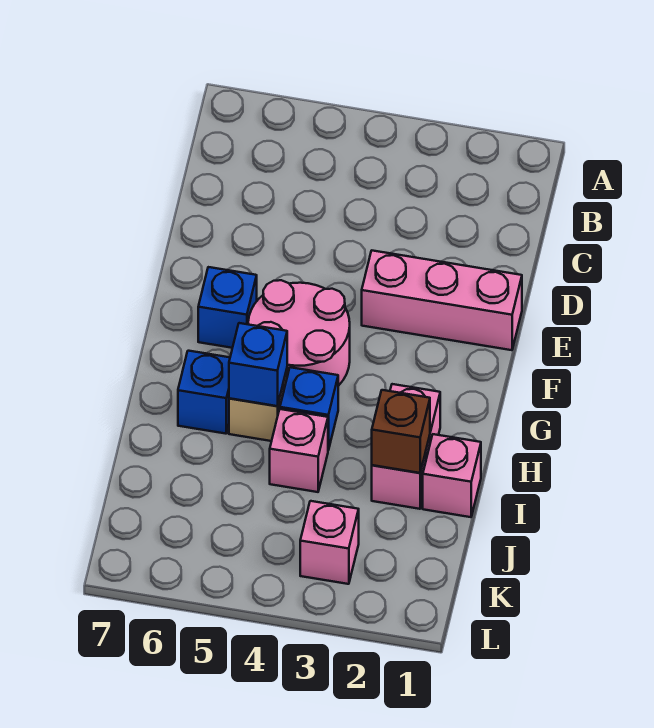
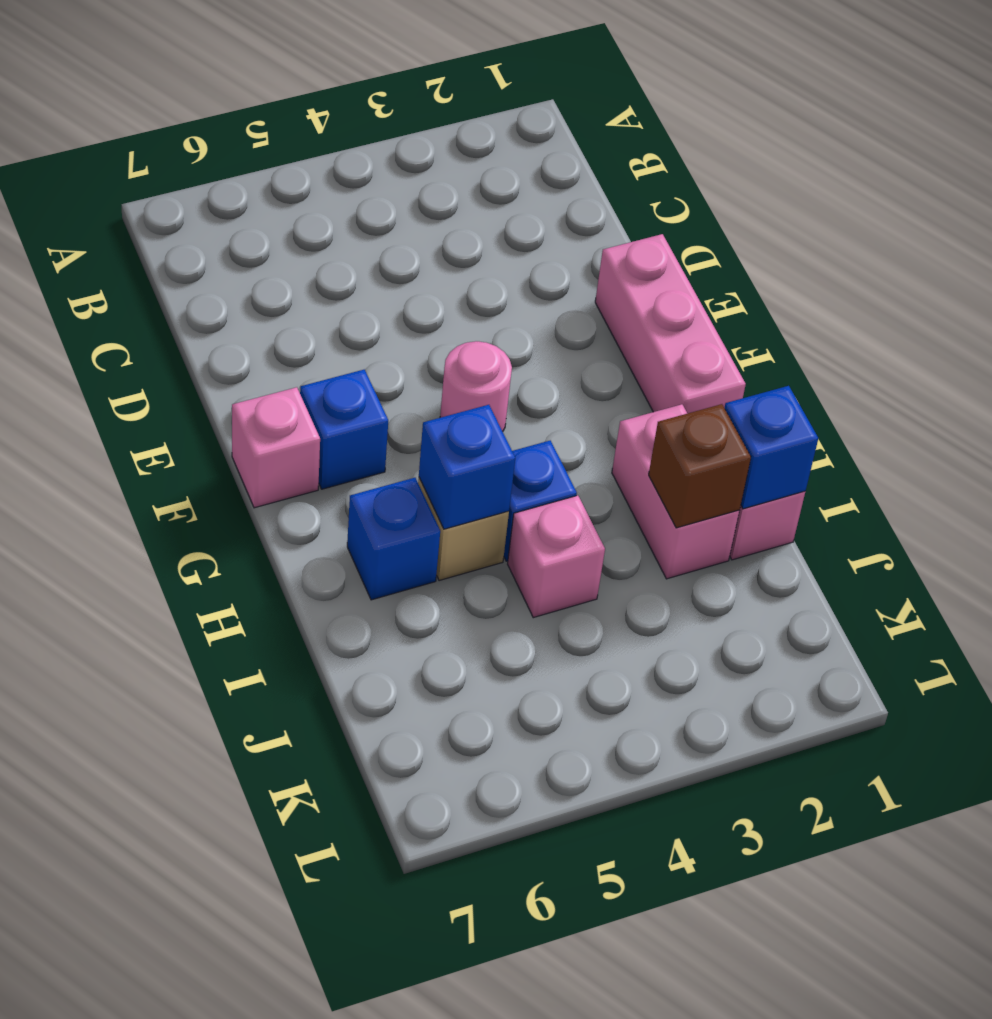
pink 1x3 brick [362,251,522,350] -> pink 1x3 brick turned to [595,234,746,413]
pink 2x2 round brick [248,280,350,386] -> pink 1x1 round brick [440,341,512,432]
none -> blue 1x1 brick [725,386,818,509]
pink 1x1 brick [300,501,359,584] -> pink 1x1 brick moved to [232,387,320,508]

